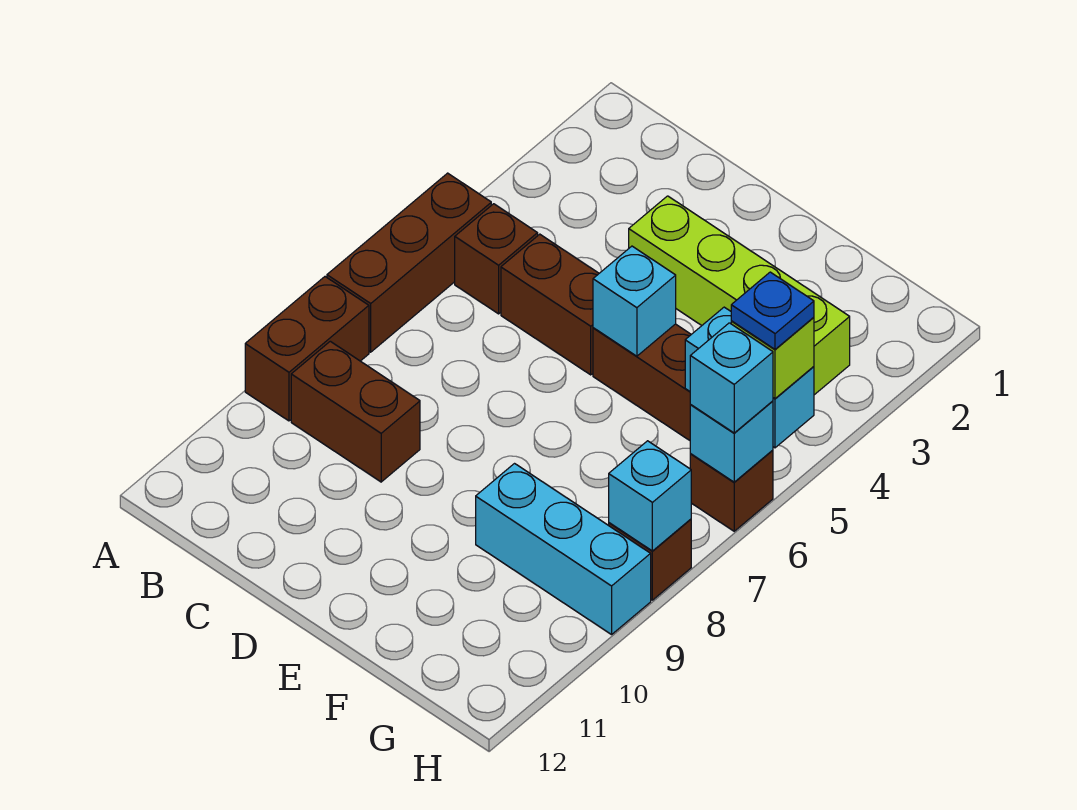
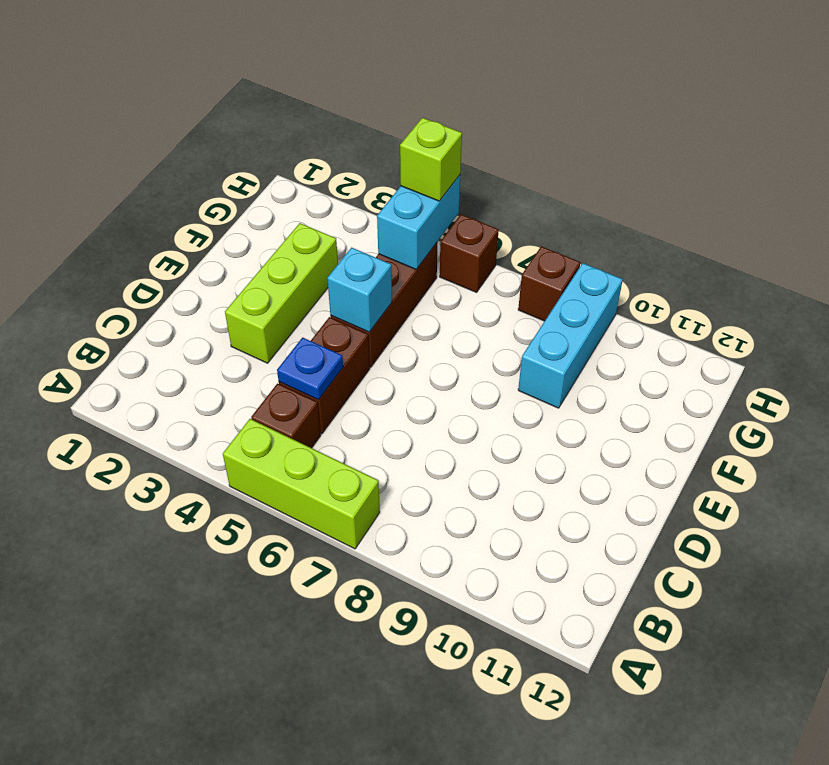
brown 1x3 brick [327,173,491,352] -> lime 1x3 brick [223,419,380,549]
brown 1x2 brick [245,277,369,421] -> none
brown 1x2 brick [291,341,420,482] -> none
lime 1x4 brick [629,196,850,395] -> lime 1x3 brick [225,223,338,363]
blue 1x1 plate [731,272,814,349] -> blue 1x1 plate moved to [277,338,343,400]
cyan 1x1 brick [690,401,773,482] -> none
cyan 1x1 brick [690,323,773,433] -> none
cyan 1x1 brick [609,441,691,551] -> none

